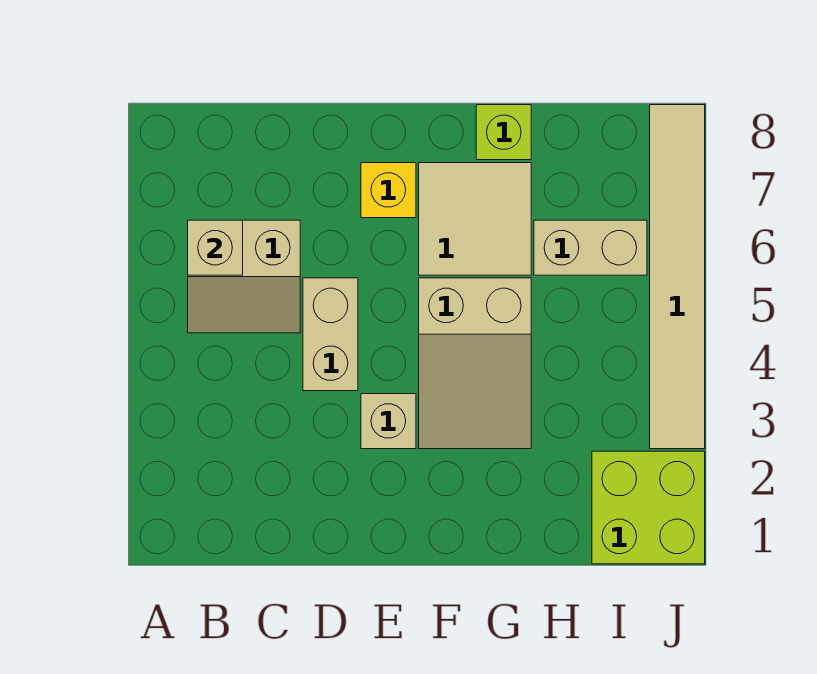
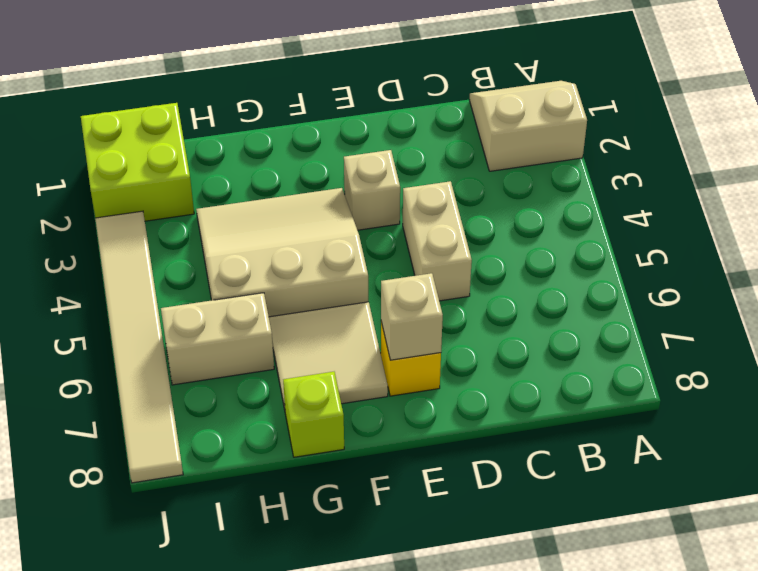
tan 2x2 slope [188,220,300,333] -> tan 2x2 slope moved to [470,81,587,171]
tan 1x1 brick [188,220,243,275] -> tan 1x1 brick moved to [381,273,443,360]
tan 2x3 slope [419,278,531,449] -> tan 3x3 slope [196,188,368,317]

